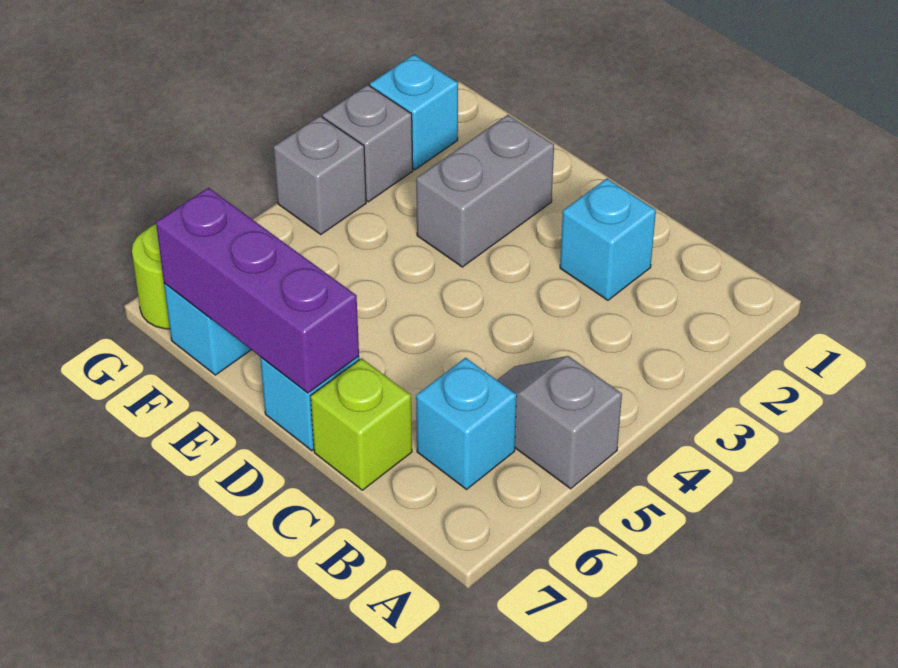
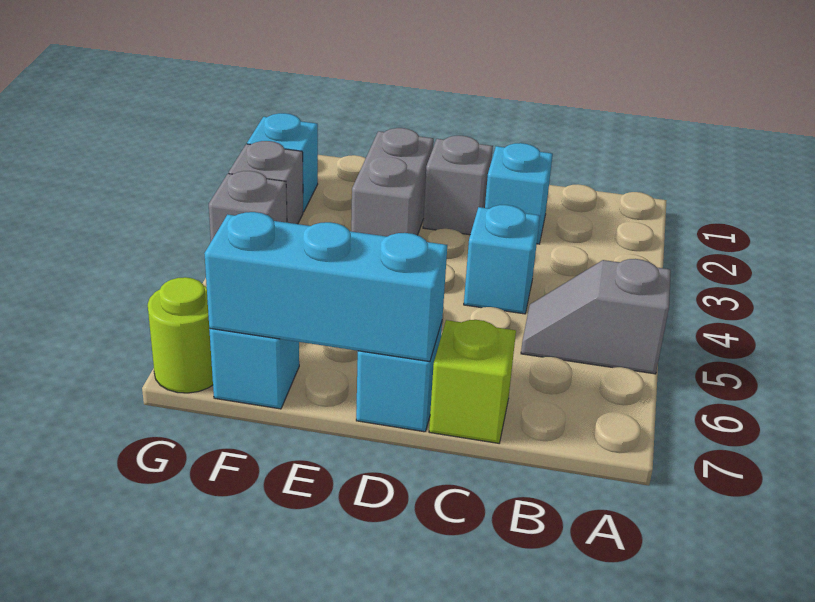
cyan 1x1 brick [416,358,517,489] -> cyan 1x1 brick moved to [464,205,540,314]
none -> grey 1x1 brick [423,136,493,235]
purple 1x3 brick [156,188,359,393] -> cyan 1x3 brick [204,212,447,362]

